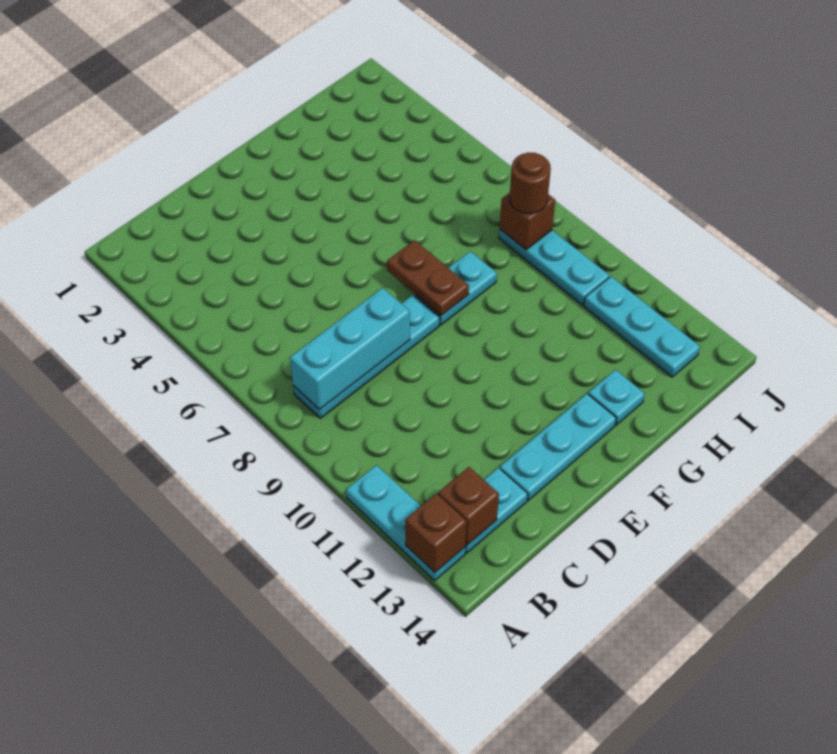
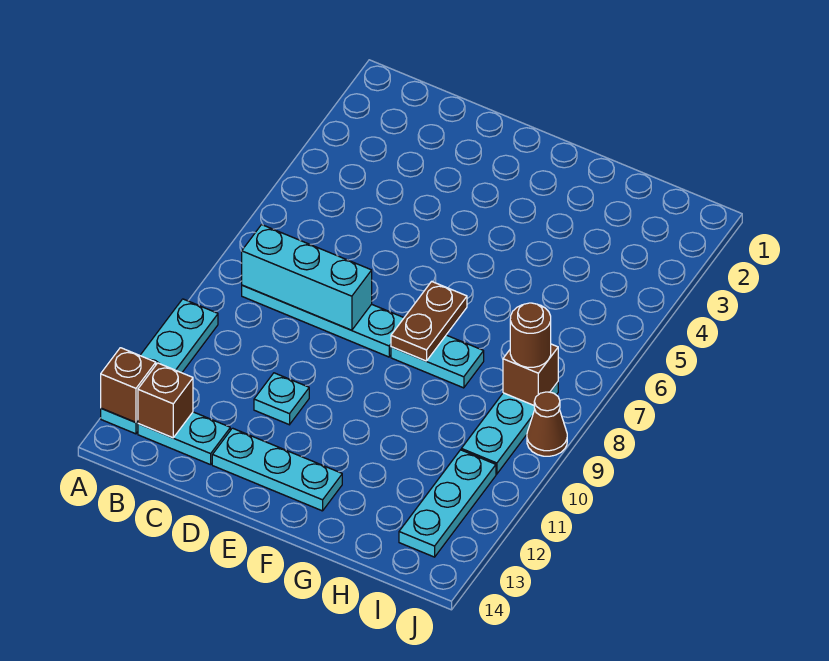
cyan 1x3 plate [346,465,465,580] -> cyan 1x4 plate [101,299,218,434]
cyan 1x1 plate [588,370,645,425] -> cyan 1x1 plate moved to [254,373,309,425]
none -> brown 1x1 cone [527,392,567,456]

